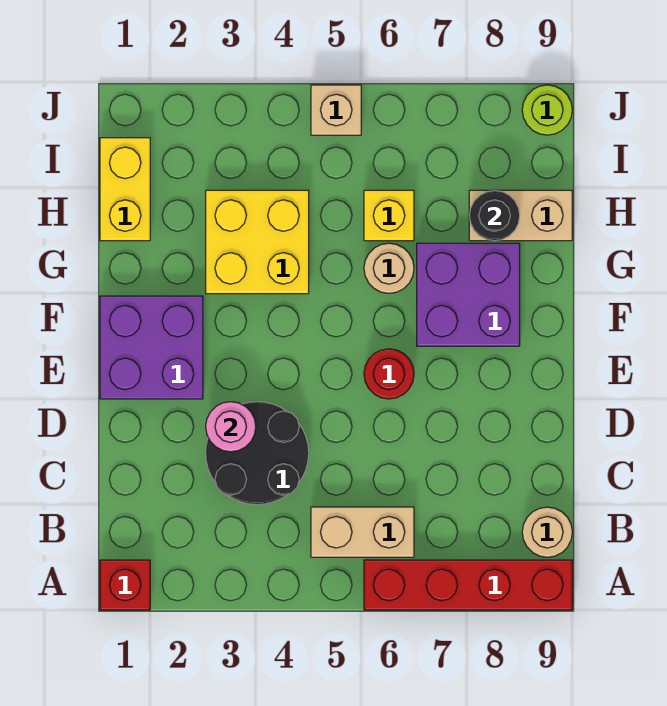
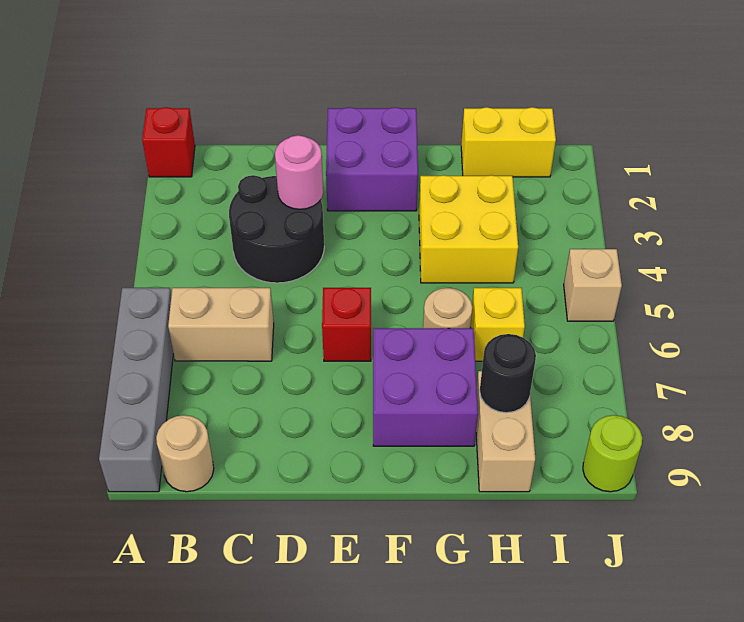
red 1x4 brick [364,560,572,610] -> grey 1x4 brick [99,288,173,492]
tan 1x2 brick [311,507,414,557] -> tan 1x2 brick turned to [168,288,274,361]
red 1x1 round brick [364,349,414,399] -> red 1x1 brick [322,288,371,361]

